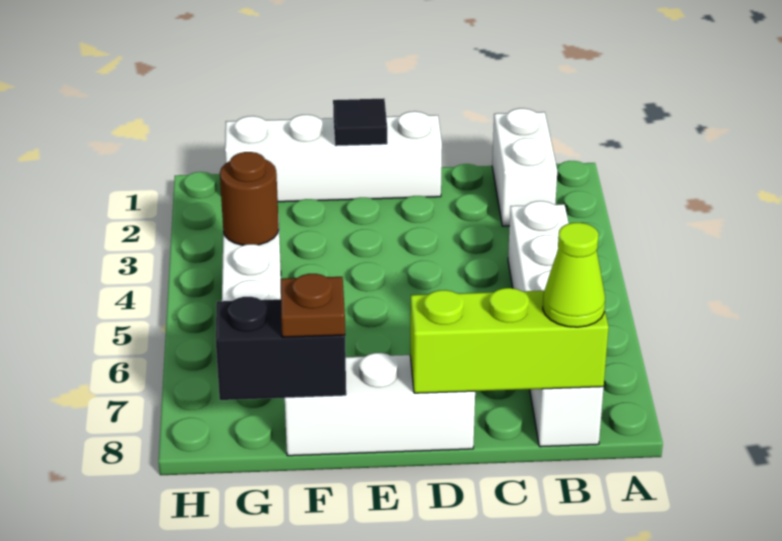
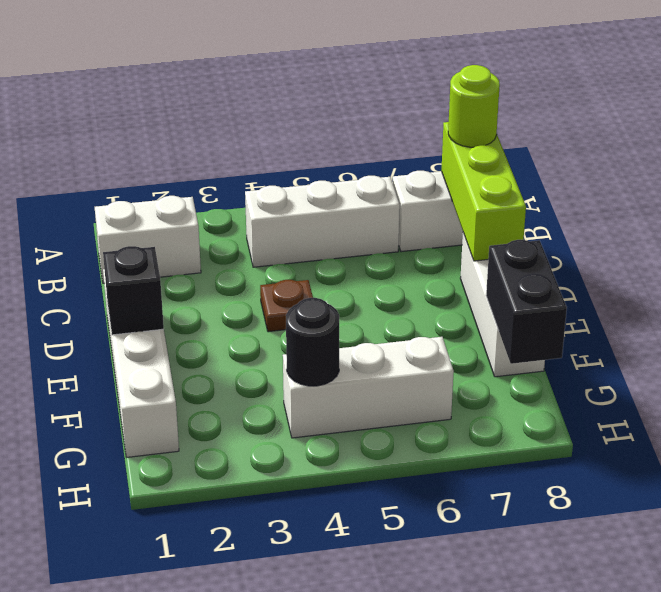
lime 1x1 cone [543,223,605,327] -> lime 1x1 round brick [448,65,500,147]
black 1x1 tile [333,98,387,146] -> black 1x1 brick [103,246,164,335]
brown 1x1 plate [281,274,345,337] -> brown 1x1 plate moved to [260,280,313,332]
brown 1x1 round brick [220,152,279,245] -> black 1x1 round brick [286,298,339,386]

